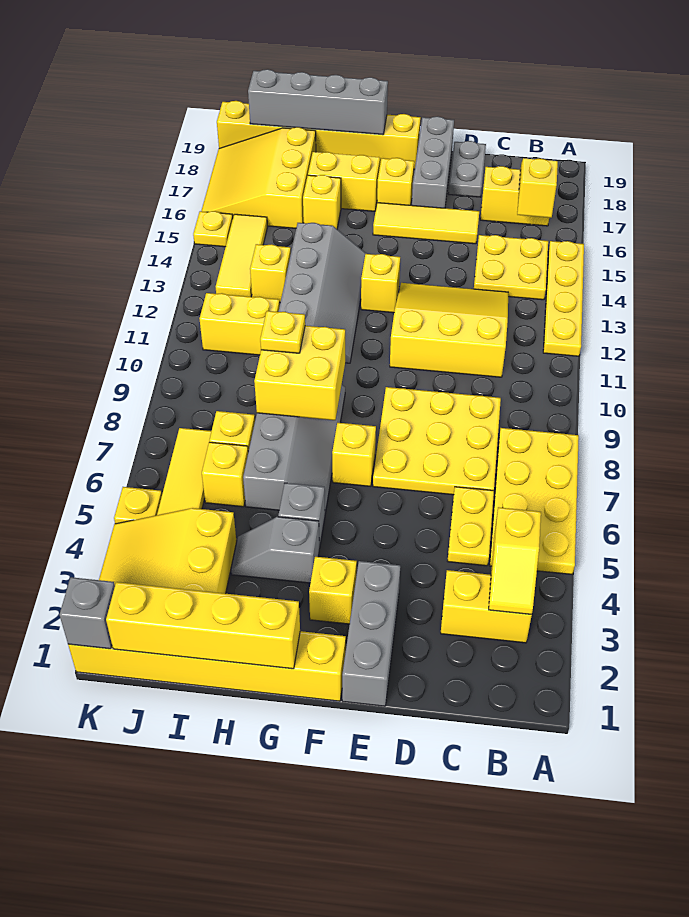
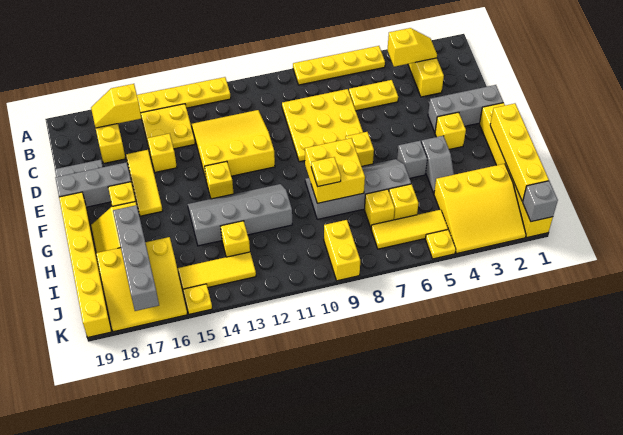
yellow 2x4 plate [490,428,579,575] -> yellow 1x4 plate [293,46,385,85]
yellow 3x3 slope [390,283,508,377] -> yellow 3x3 slope turned to [191,110,275,179]
grey 1x4 brick [248,69,388,135] -> grey 1x4 brick moved to [113,205,159,311]
yellow 1x1 brick [303,175,341,229] -> yellow 1x1 brick moved to [147,133,177,172]
yellow 1x2 brick [200,293,280,355] -> yellow 1x2 brick moved to [324,220,360,281]

